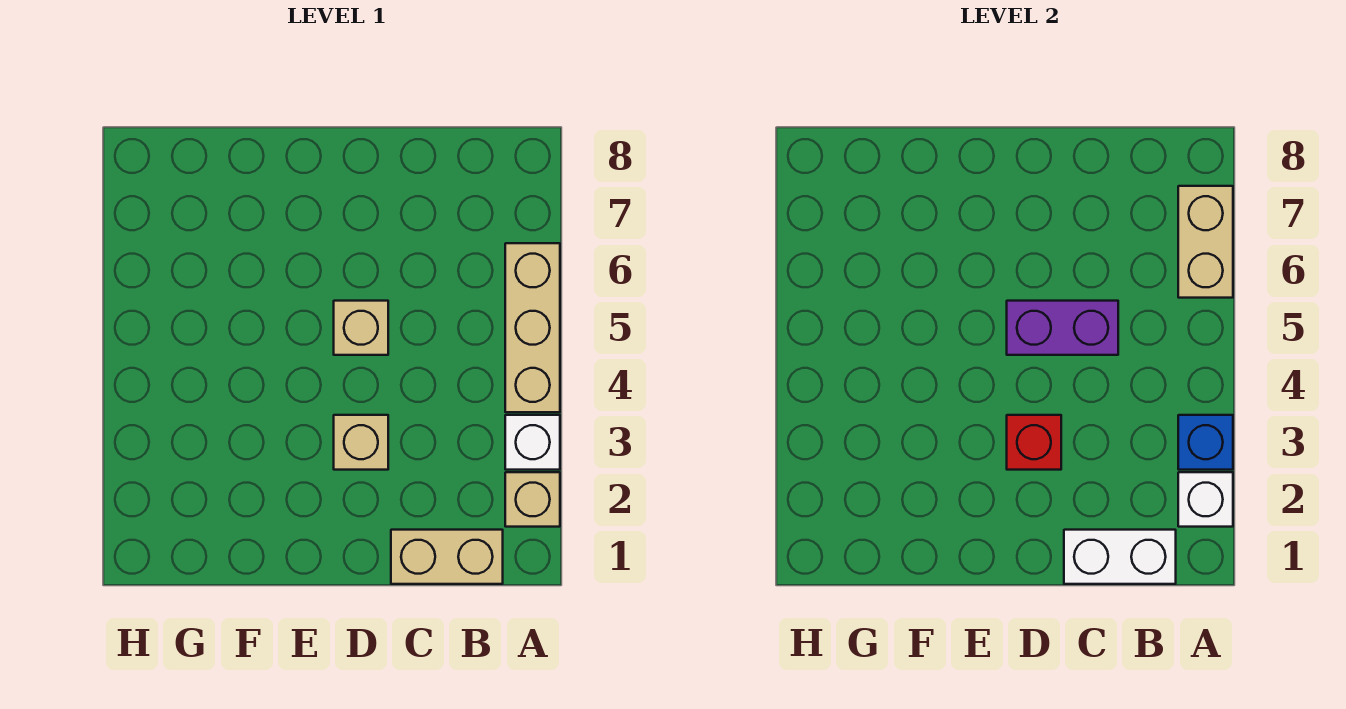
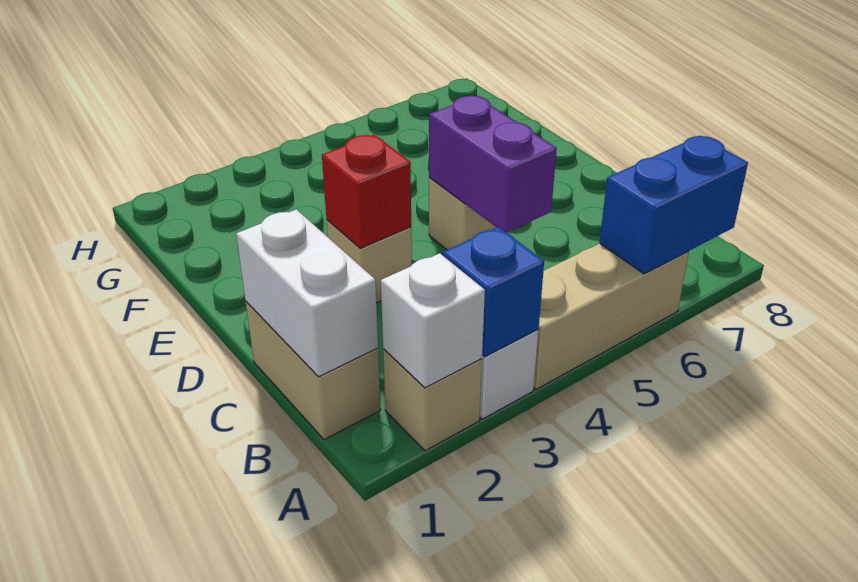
tan 1x2 brick [1178,186,1233,298] -> blue 1x2 brick [599,136,748,274]

